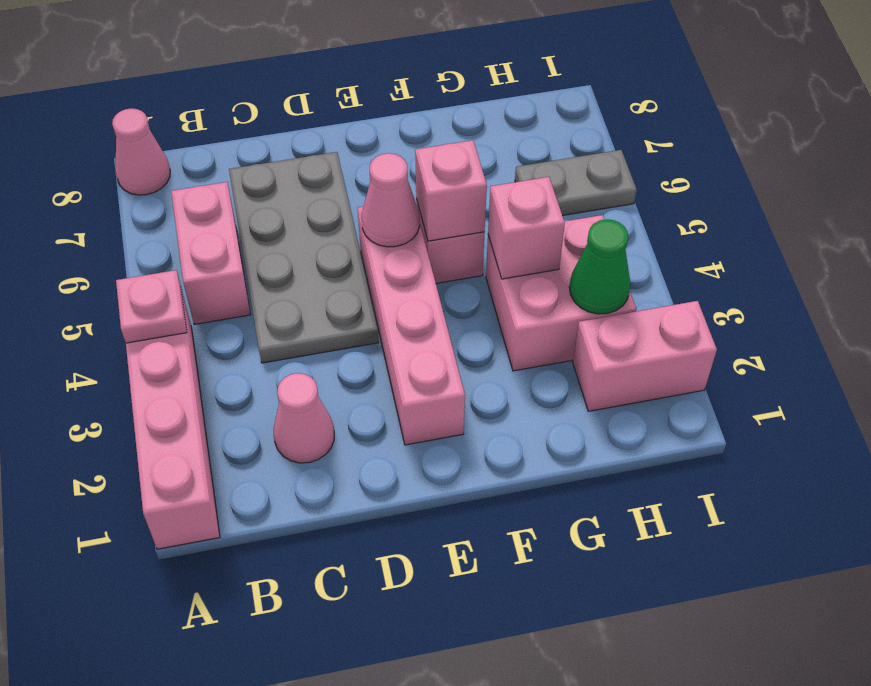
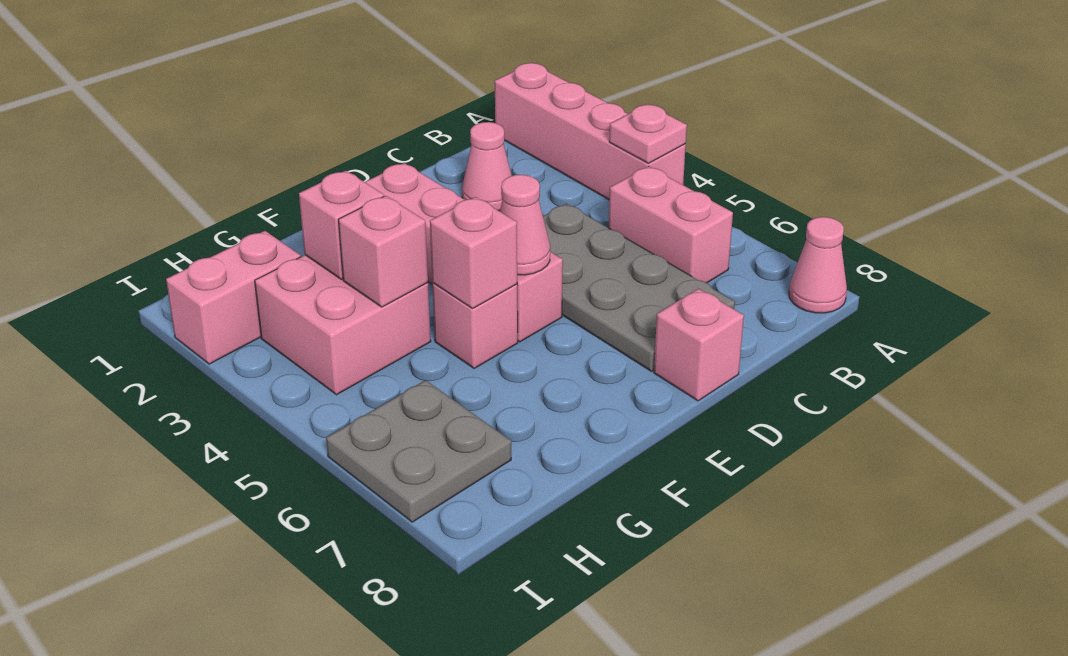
none -> pink 1x1 brick [654,289,744,401]
none -> pink 1x1 brick [299,171,384,280]
green 1x1 cone [569,219,631,314] -> none
grey 1x2 plate [515,150,637,216] -> grey 2x2 plate [326,380,511,522]

